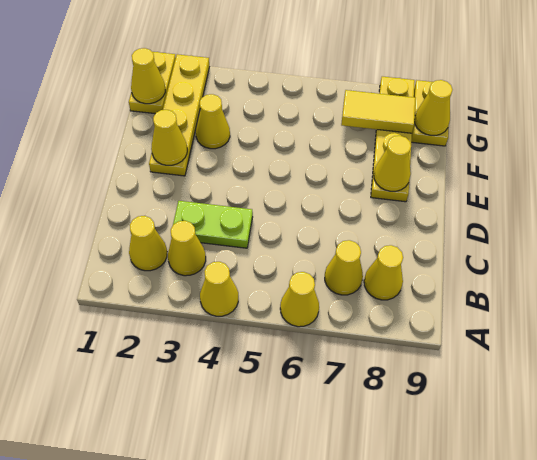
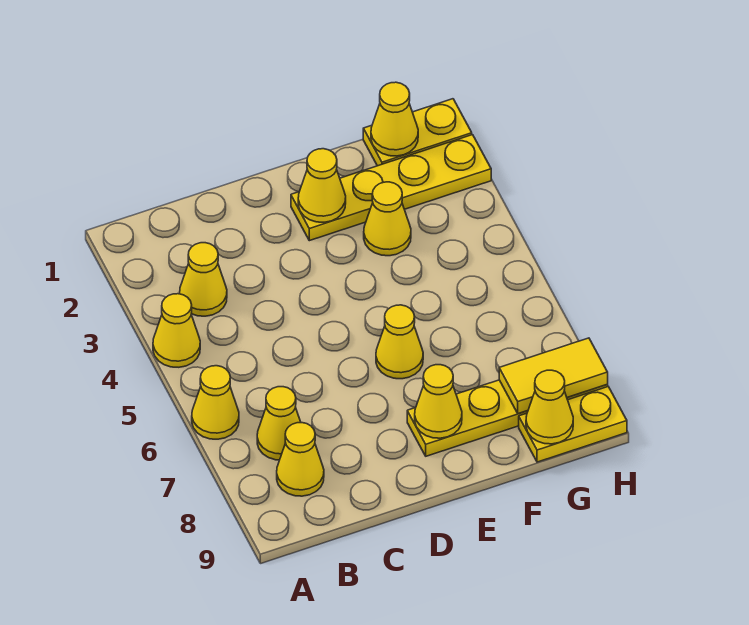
yellow 1x1 cone [129,216,167,271] -> yellow 1x1 cone moved to [376,305,423,379]
lime 1x2 plate [173,201,253,248] -> none
yellow 1x2 tile [341,90,416,133] -> yellow 1x2 tile turned to [499,338,608,414]

